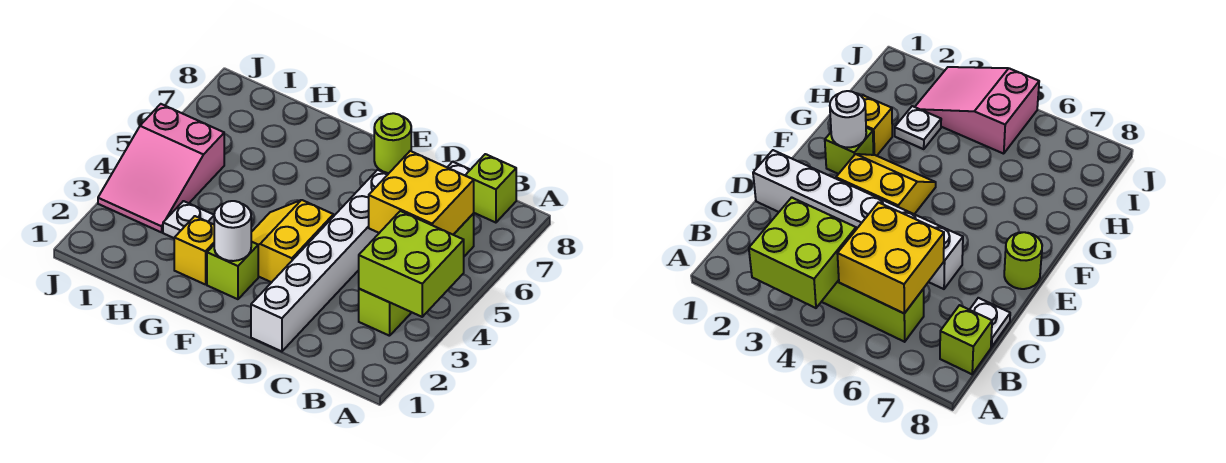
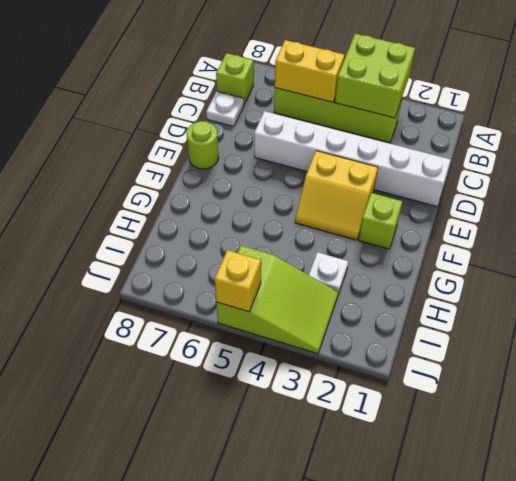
yellow 2x2 brick [369,151,474,235] -> yellow 1x2 brick [275,40,345,102]
white 1x1 round brick [214,201,251,261] -> none
yellow 1x1 brick [174,216,214,285] -> yellow 1x1 brick moved to [215,250,261,312]
pink 2x3 slope [98,104,224,232] -> lime 2x3 slope [216,245,339,354]

